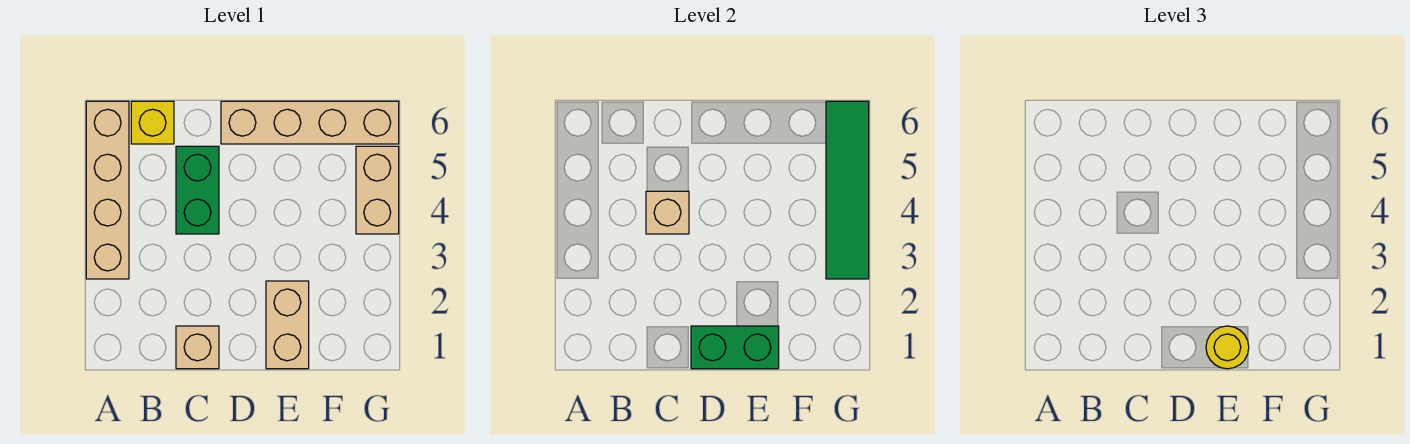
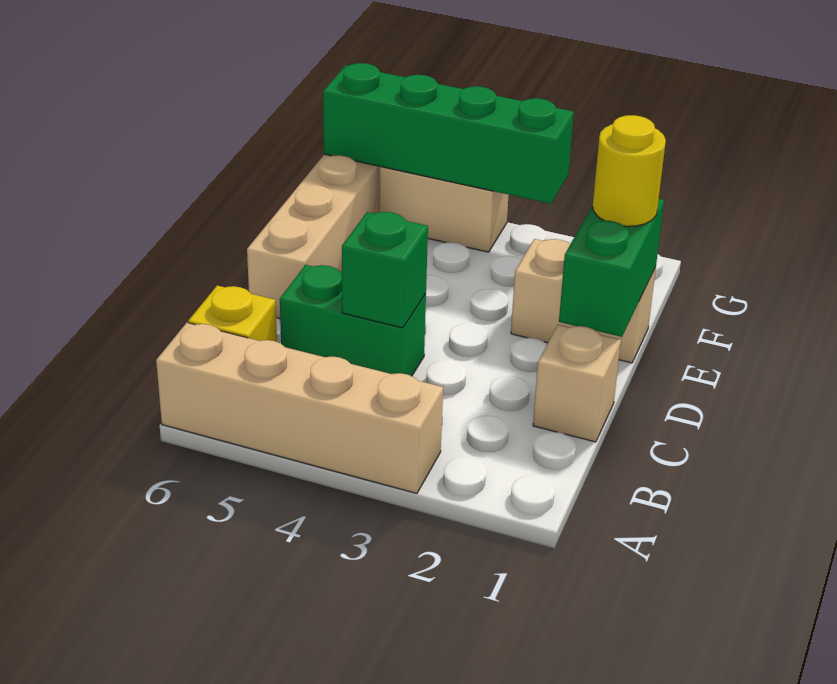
tan 1x1 brick [646,191,689,234] -> green 1x1 brick [342,212,428,328]
green 1x4 tile [826,101,869,279] -> green 1x4 brick [323,63,574,204]

